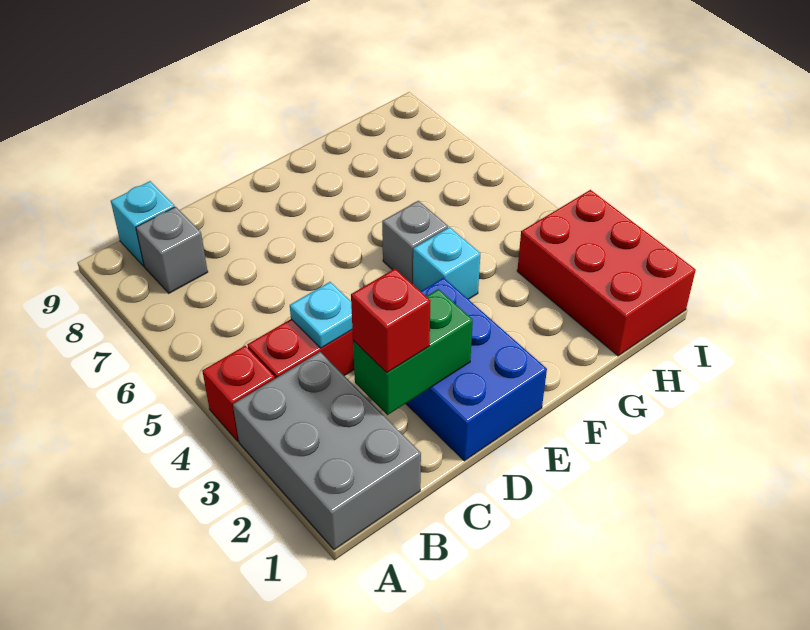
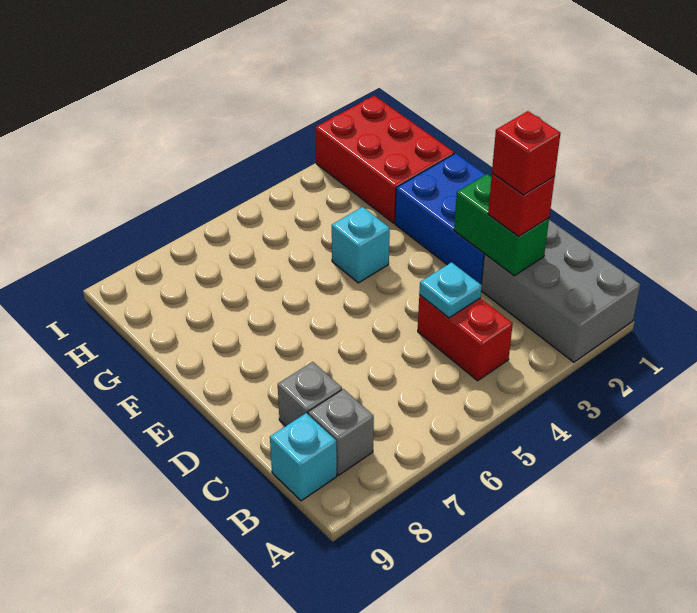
grey 2x3 brick [233,352,421,550] -> grey 2x3 brick turned to [481,220,640,362]
red 1x1 brick [202,346,275,441] -> red 1x1 brick moved to [492,111,561,195]
blue 2x3 brick [406,278,547,461] -> blue 2x3 brick turned to [395,153,486,285]
grey 1x1 brick [382,201,448,284] -> grey 1x1 brick moved to [278,362,342,426]
red 2x3 brick [517,190,696,356] -> red 2x3 brick turned to [315,96,454,223]

